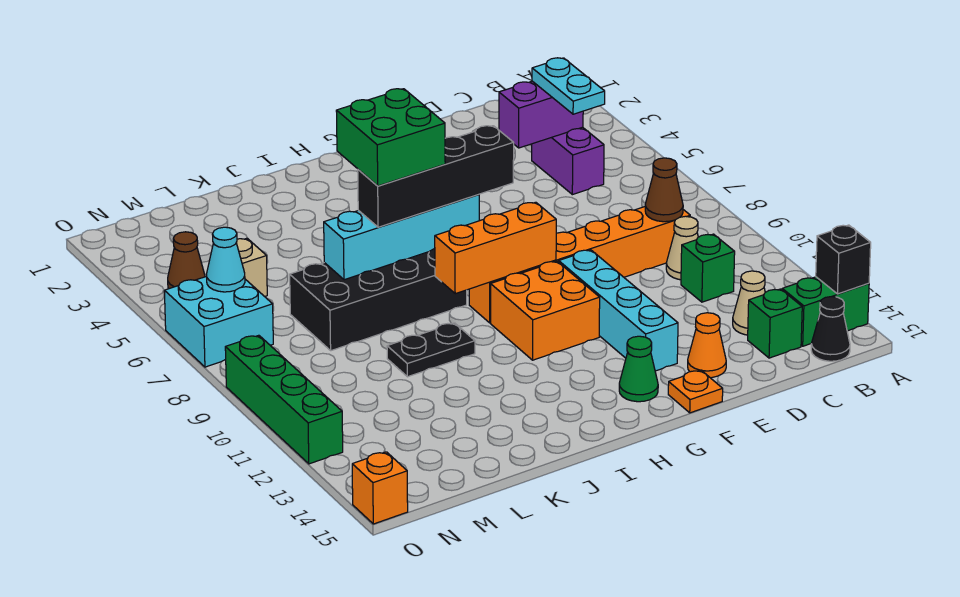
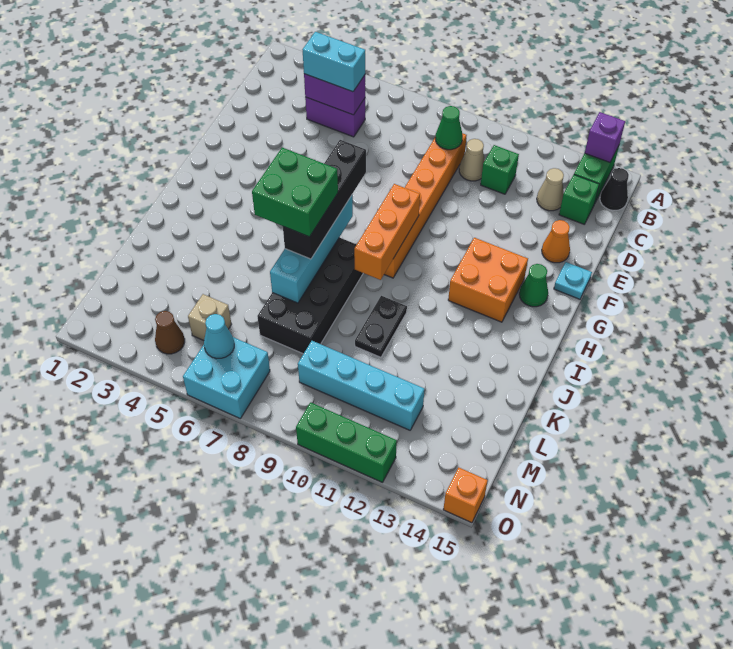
black 1x1 brick [816,225,871,294] -> purple 1x1 brick [585,112,625,162]
purple 1x2 brick [499,81,583,148] -> purple 1x2 brick turned to [304,74,365,115]
cyan 1x2 plate [532,58,605,114] -> cyan 1x2 brick [303,32,365,92]
brown 1x1 cone [645,158,683,222] -> green 1x1 cone [435,106,463,150]
cyan 1x4 brick [559,250,678,371] -> cyan 1x4 brick moved to [298,341,424,430]
orange 1x1 plate [668,370,723,413] -> cyan 1x1 plate [554,262,592,299]
orange 2x2 brick [491,261,600,360] -> orange 2x2 brick moved to [448,238,528,322]
green 1x4 brick [225,335,343,464] -> green 1x3 brick [296,402,397,482]

